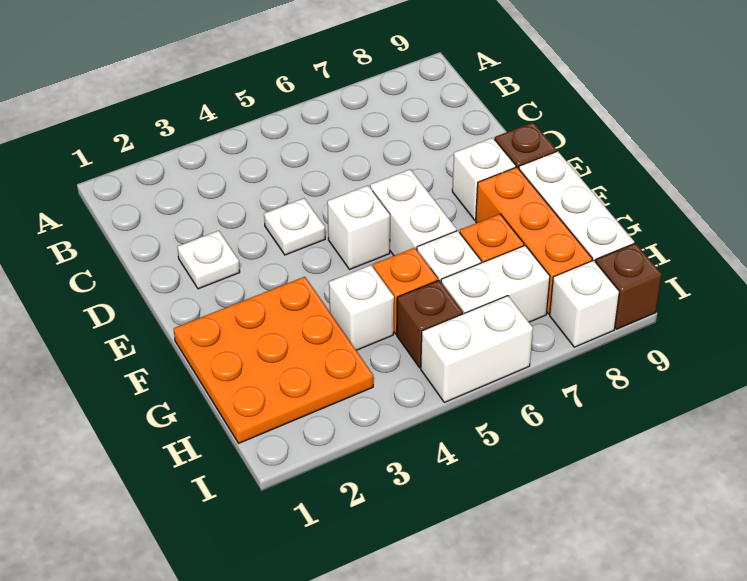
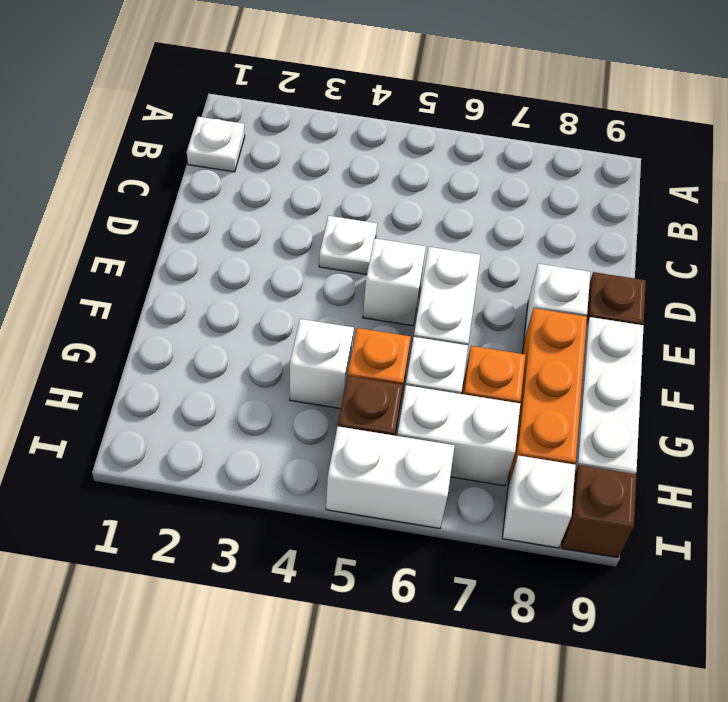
white 1x1 plate [177,231,240,289] -> white 1x1 plate moved to [187,117,245,172]
orange 3x3 plate [174,277,373,443] -> none

